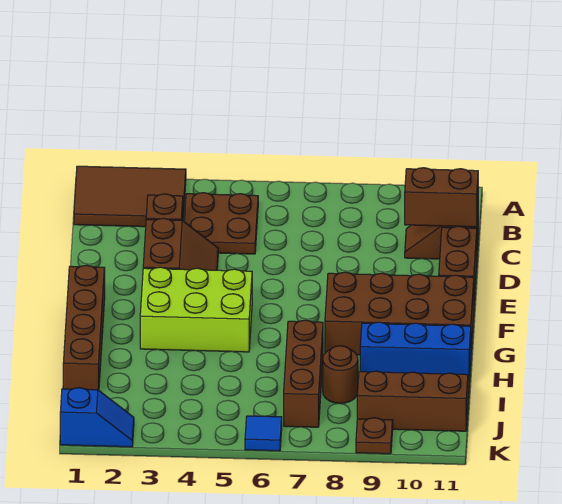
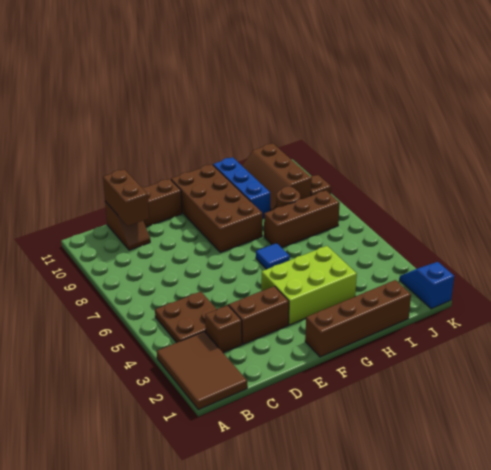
lime 2x3 brick [140,267,252,352] -> lime 2x3 brick turned to [261,246,357,325]
blue 1x1 tile [245,416,282,451] -> blue 1x1 tile moved to [256,243,290,269]

